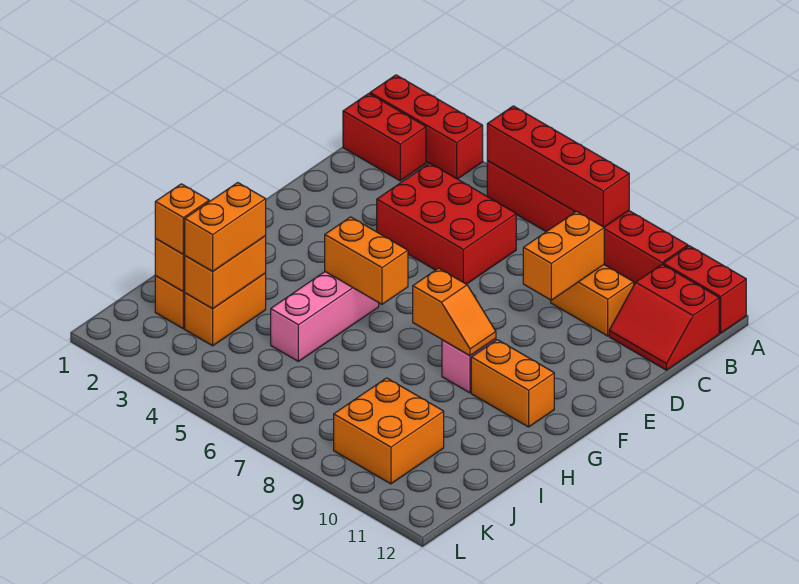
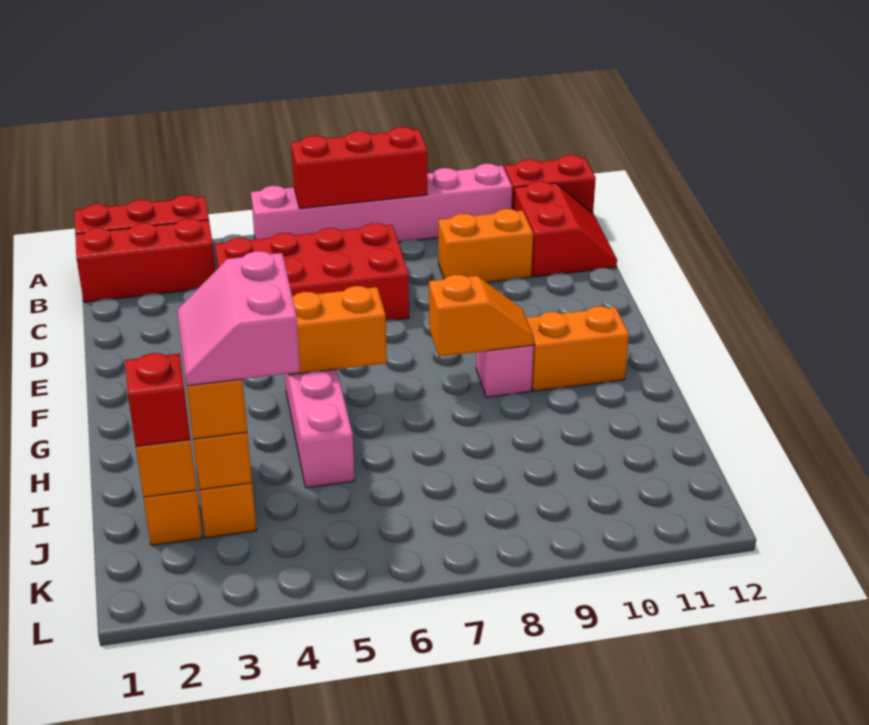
red 1x6 brick [487,161,688,283] -> pink 1x6 brick [251,164,512,242]
red 1x4 brick [487,106,629,227] -> red 1x3 brick [291,127,427,209]
red 1x2 brick [343,94,426,181] -> red 1x3 brick [75,218,216,302]
red 2x2 slope [609,264,719,370] -> red 2x2 slope turned to [514,181,617,277]
red 2x3 brick [377,163,516,284] -> red 2x4 brick [215,223,409,320]
orange 1x2 brick [523,211,604,300] -> none
none -> pink 2x2 slope [177,251,300,386]
orange 1x1 brick [155,184,209,254] -> red 1x1 brick [125,353,190,446]
orange 2x2 brick [334,378,444,484] -> none

